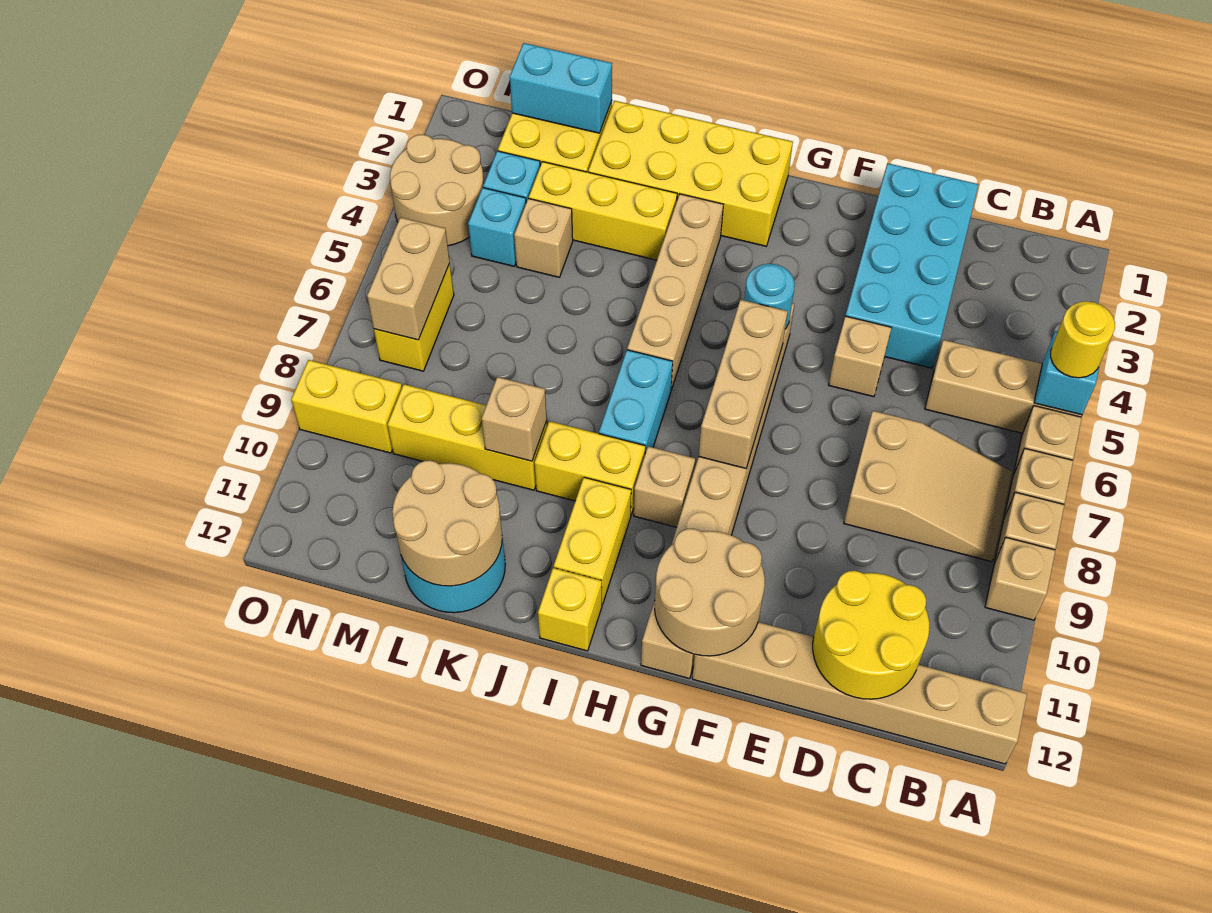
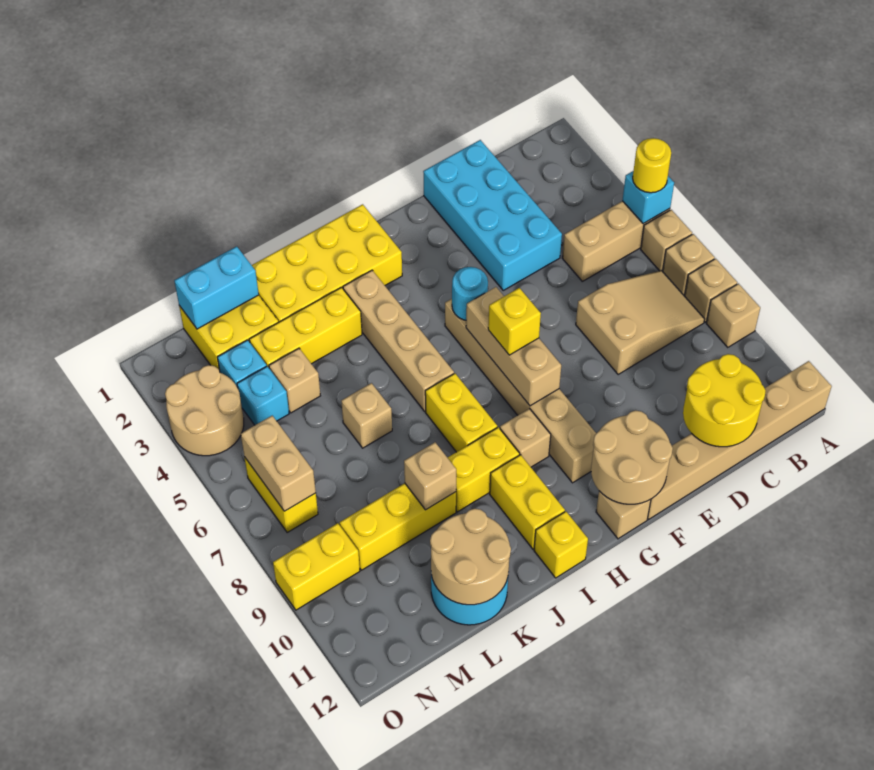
tan 1x1 brick [829,316,891,397] -> tan 1x1 brick moved to [341,383,392,448]
none -> yellow 1x1 brick [488,288,541,355]
cyan 1x2 brick [599,350,673,453] -> yellow 1x2 brick [425,373,497,452]

